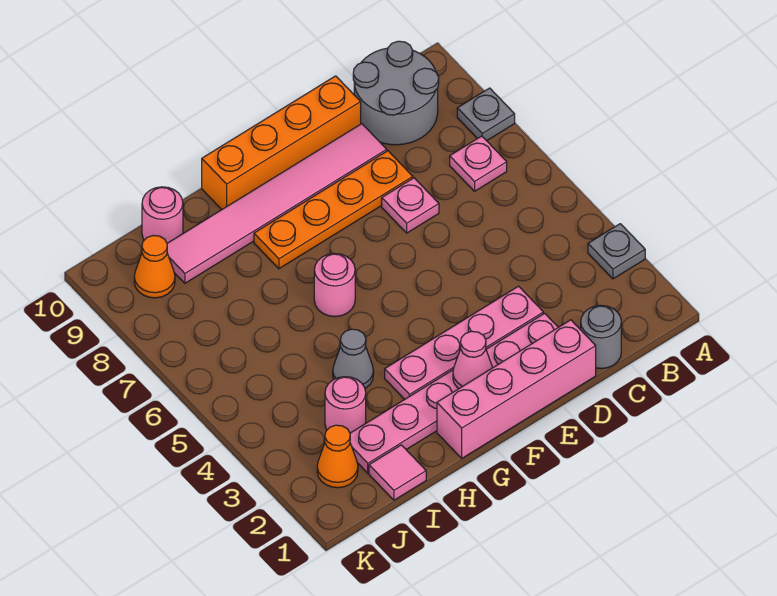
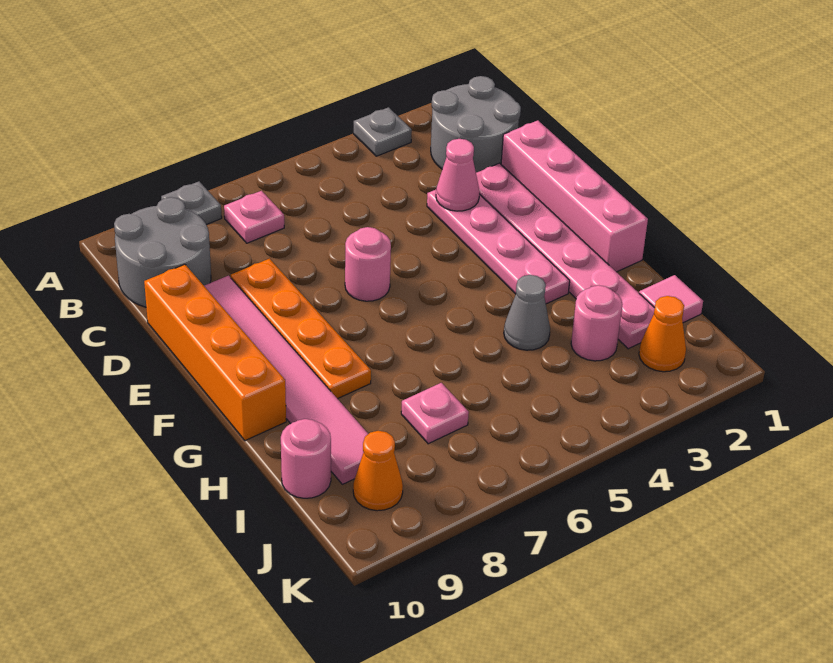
grey 1x1 round brick [581,305,621,369] -> grey 2x2 round brick [431,76,521,173]
pink 1x1 plate [382,178,439,233] -> pink 1x1 plate moved to [401,383,469,444]
pink 1x1 cone [453,331,493,389] -> pink 1x1 cone moved to [436,139,480,211]
pink 1x1 round brick [314,253,355,317] -> pink 1x1 round brick moved to [345,227,391,301]

